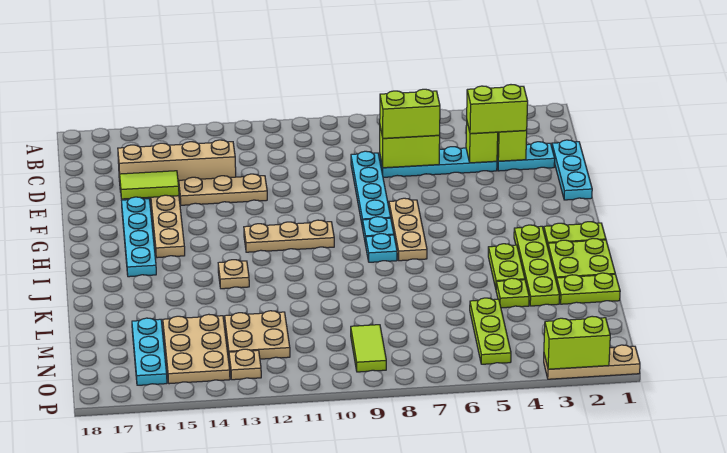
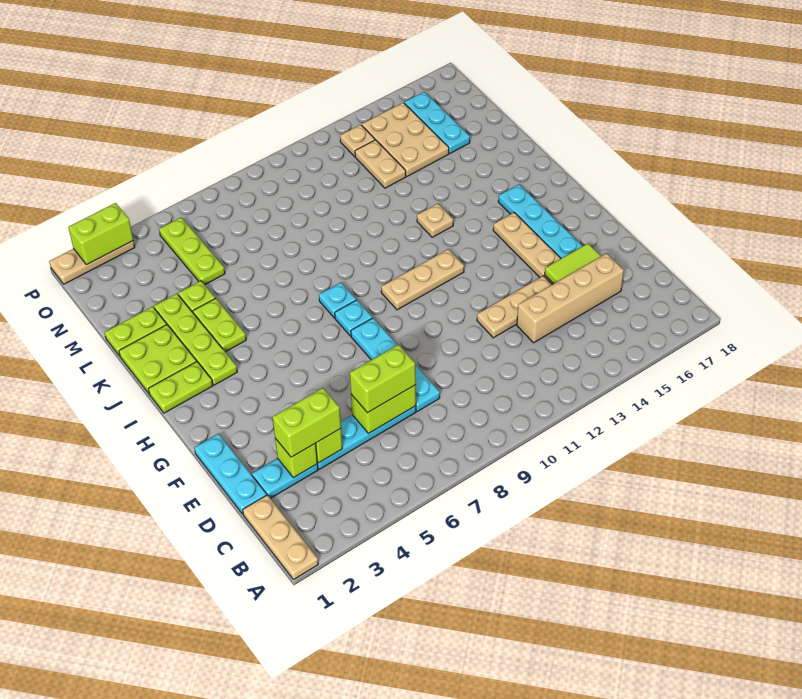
tan 1x3 plate [389,198,427,261] -> tan 1x3 plate moved to [243,495,318,580]
tan 2x2 plate [225,311,290,359] -> tan 1x2 plate [355,140,406,188]
lime 1x2 tile [351,325,386,372] -> none

